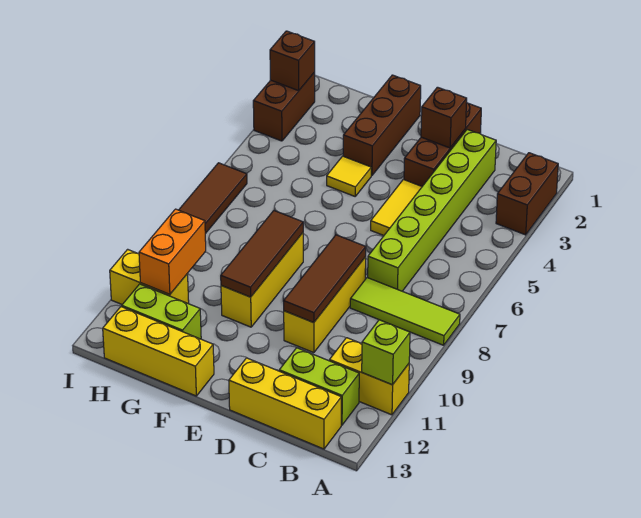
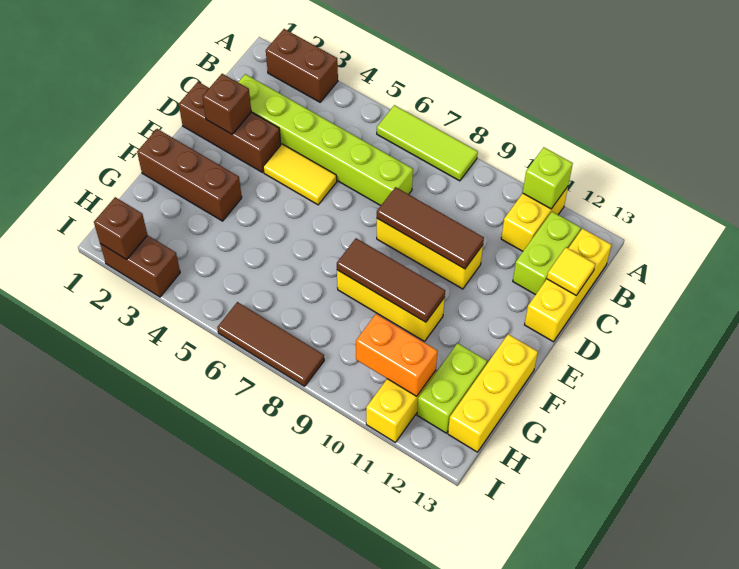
lime 1x3 tile [350,278,460,345] -> lime 1x3 tile turned to [377,105,478,181]
yellow 1x1 tile [327,156,371,196] -> yellow 1x1 tile moved to [547,247,595,295]

